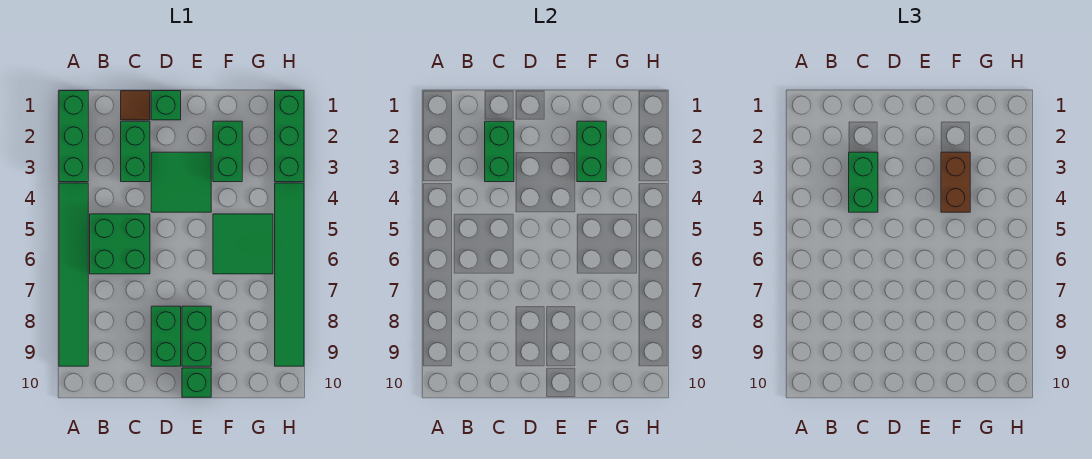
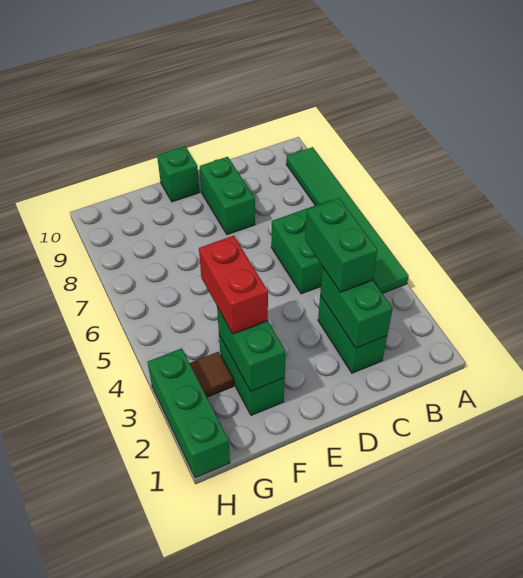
green 1x3 brick [59,91,88,182] -> none
brown 1x1 tile [121,91,150,120] -> brown 1x1 tile moved to [190,352,233,397]
green 1x1 brick [151,91,181,120] -> none
green 2x2 tile [151,152,211,212] -> none
green 1x2 brick [182,306,211,366] -> none
brown 1x2 brick [941,152,970,212] -> red 1x2 brick [199,236,268,334]
green 2x2 tile [213,214,273,274] -> none
green 1x6 tile [275,183,304,366] -> none

